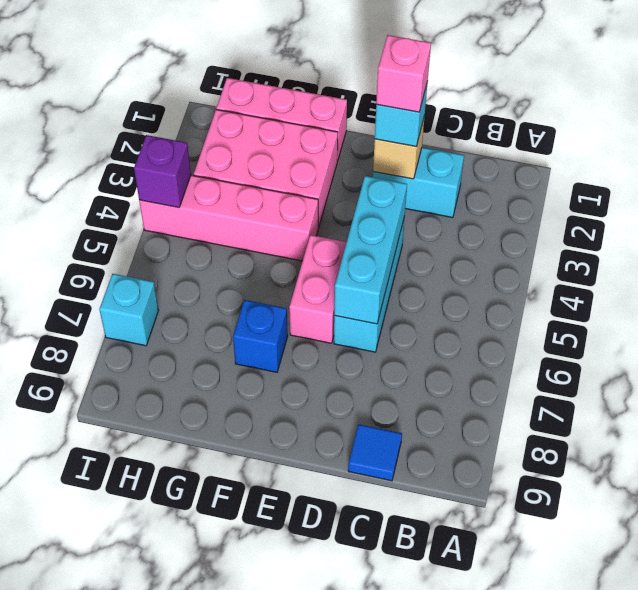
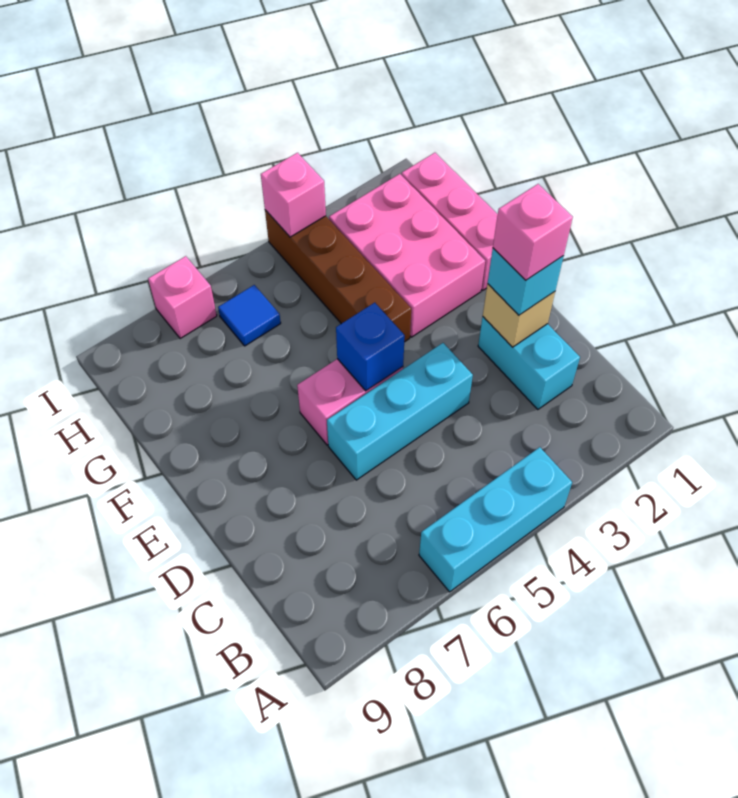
blue 1x1 tile [348,424,402,481] -> blue 1x1 tile moved to [218,285,281,346]
cyan 1x3 brick [334,176,407,324] -> cyan 1x3 brick moved to [419,447,572,592]
pink 1x4 brick [139,175,318,261] -> brown 1x4 brick [265,210,411,342]
blue 1x1 brick [233,300,288,372] -> blue 1x1 brick moved to [336,303,405,391]
purple 1x1 brick [134,135,191,208] -> pink 1x1 brick [261,153,326,237]
cyan 1x1 brick [99,274,159,346] -> pink 1x1 brick [148,256,217,339]

